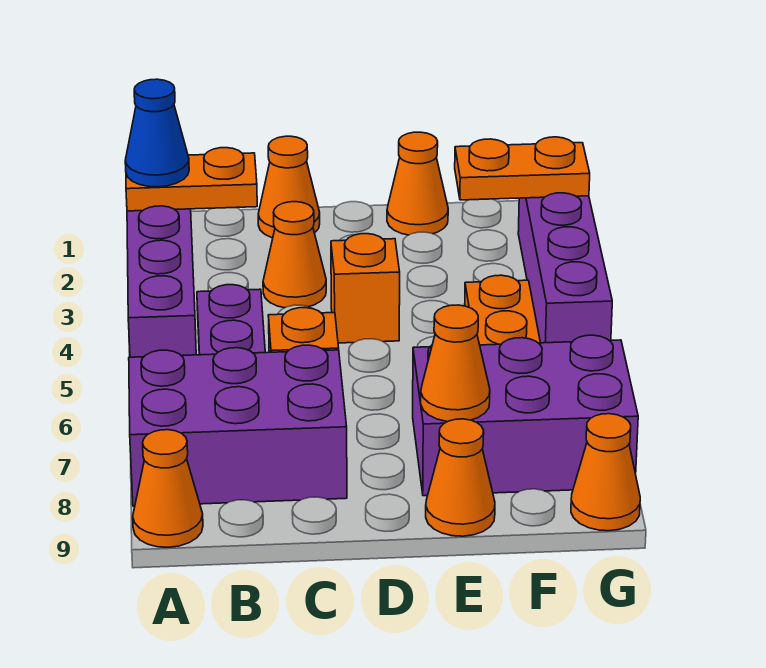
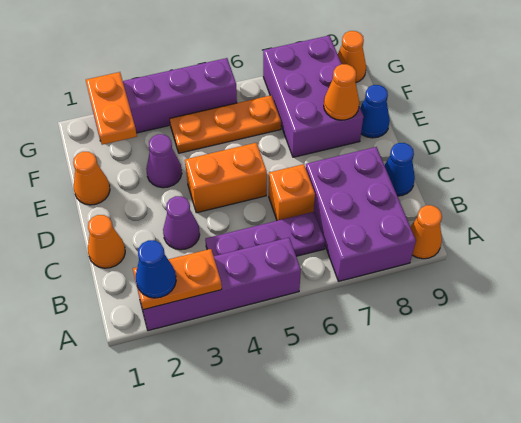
orange 1x2 plate [126,148,257,211] -> orange 1x2 plate turned to [133,249,222,310]
orange 1x1 cone [263,202,326,308] -> purple 1x1 cone [163,196,200,250]
none -> blue 1x1 cone [384,143,415,196]
orange 1x1 brick [331,234,400,343] -> orange 1x2 brick [185,143,267,213]
none -> purple 1x1 cone [146,134,182,188]
orange 1x1 cone [426,419,495,536] -> blue 1x1 cone [360,85,390,138]

